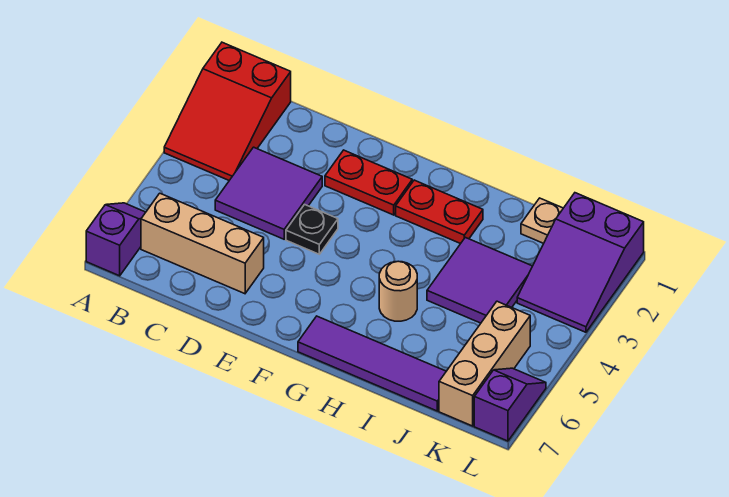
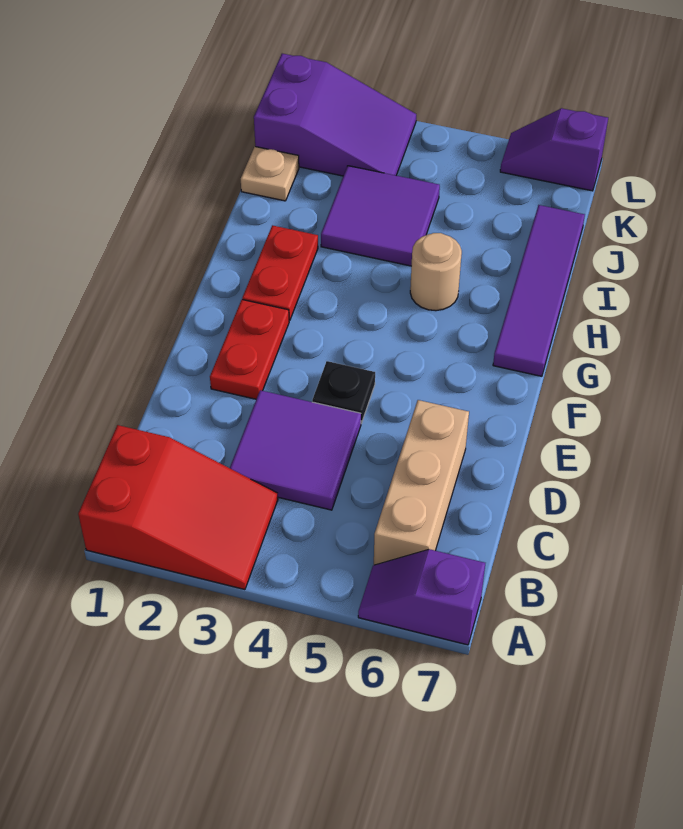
tan 1x3 brick [439,301,530,426] -> none

